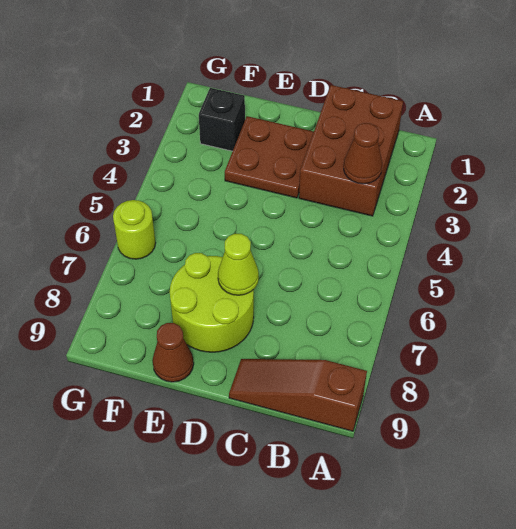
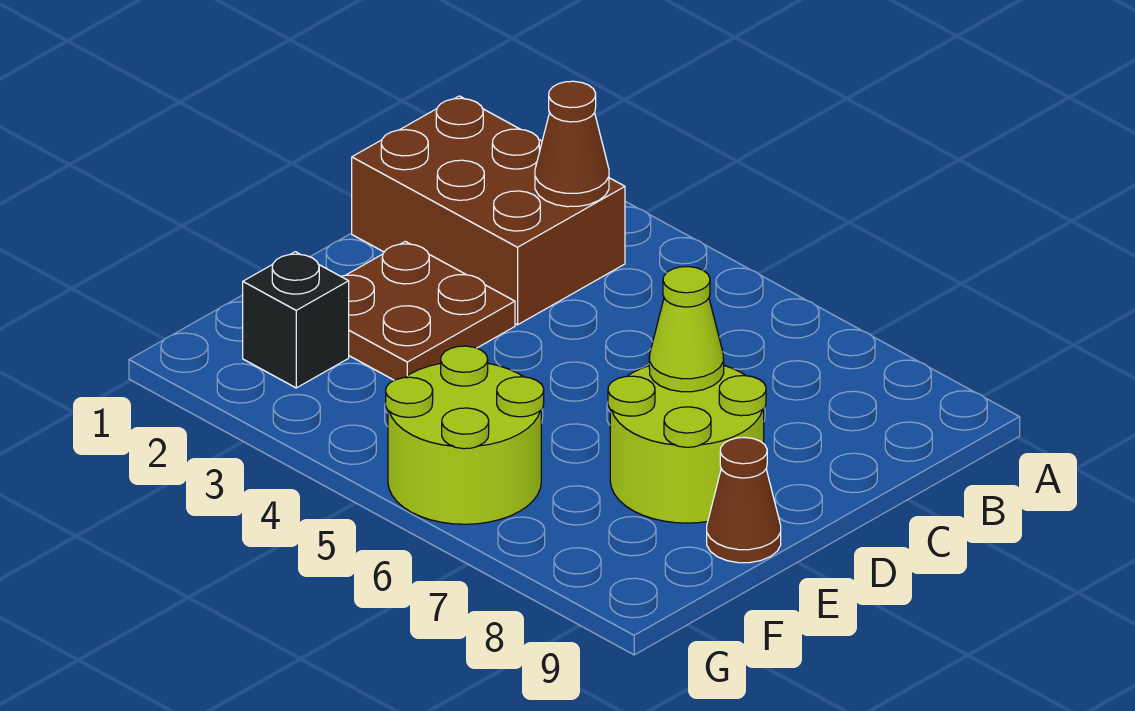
brown 1x3 slope [229,359,367,431] -> none
lime 1x1 round brick [113,200,156,259] -> lime 2x2 round brick [386,346,544,524]

